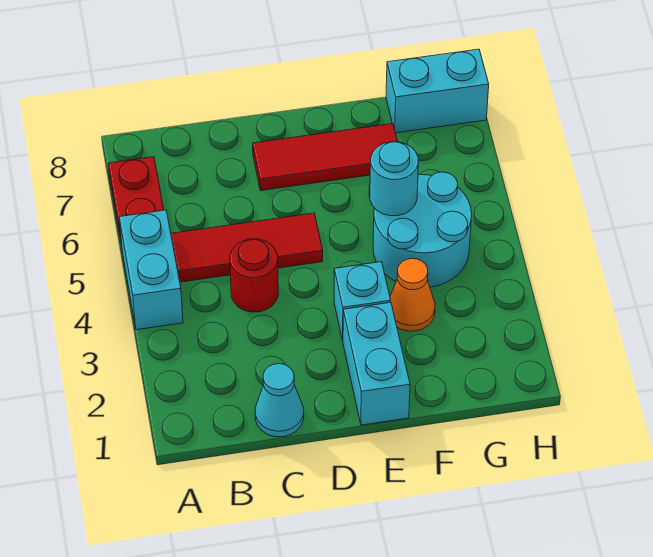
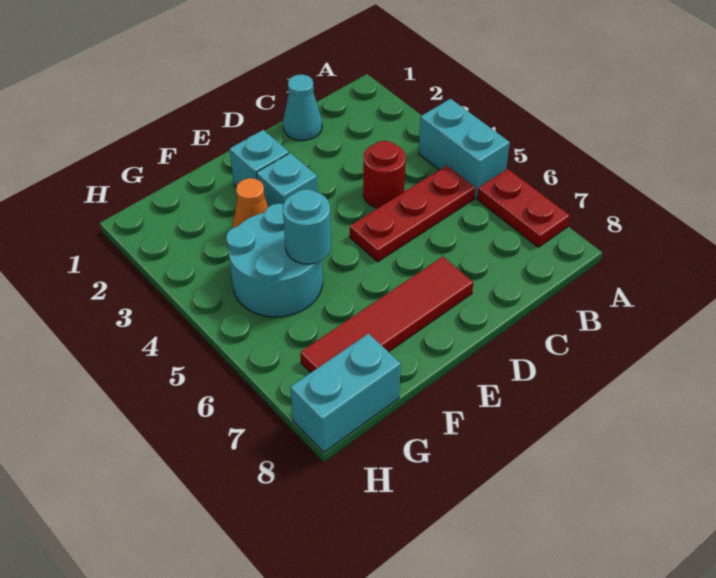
red 1x3 tile [171,213,323,282] -> red 1x3 plate [350,165,475,262]
red 1x3 tile [253,124,397,190] -> red 1x4 tile [300,257,473,372]
cyan 1x2 brick [343,303,410,425] -> cyan 1x1 brick [230,130,289,187]

